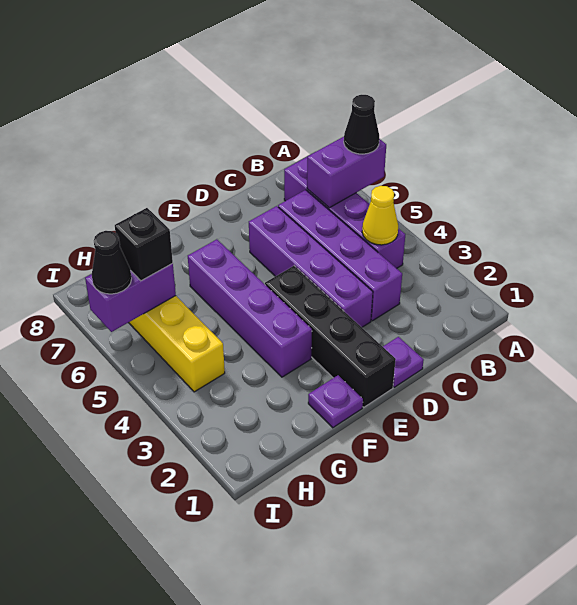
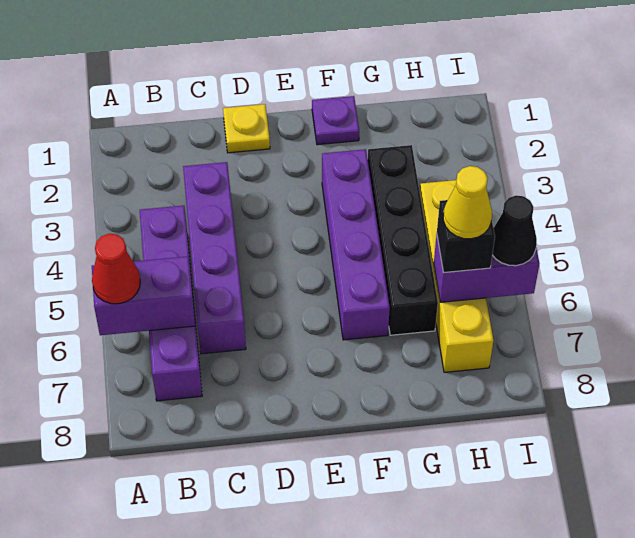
black 1x1 cone [344,95,379,154] -> red 1x1 cone [92,234,140,304]
yellow 1x1 cone [362,186,398,245] -> yellow 1x1 cone moved to [443,166,492,239]
purple 1x1 plate [383,337,424,387] -> yellow 1x1 plate [223,104,270,153]
purple 1x4 brick [249,206,373,327] -> none
black 1x4 brick [265,266,396,407] -> black 1x4 brick moved to [368,145,438,335]

